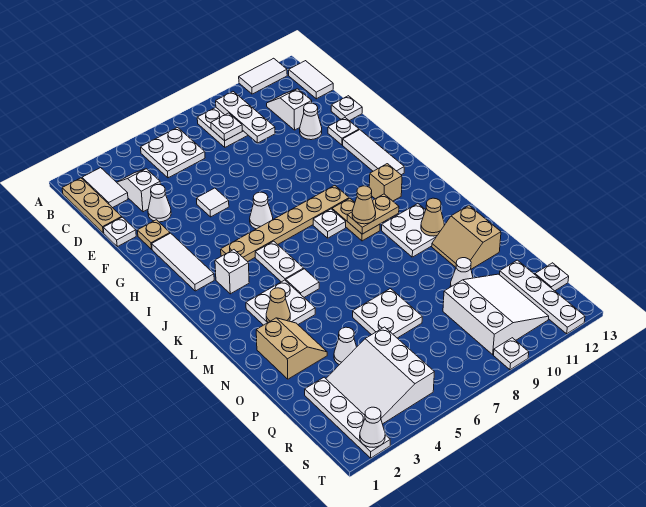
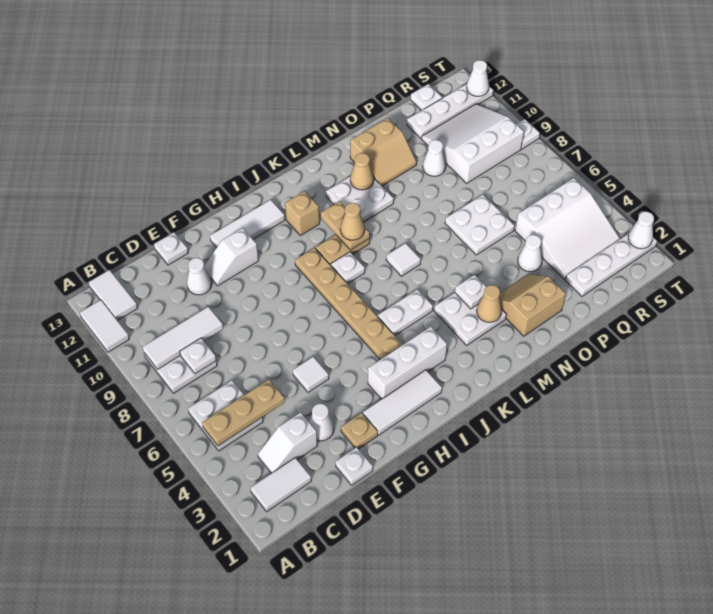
tan 1x3 plate [62,178,122,233] -> tan 1x3 plate moved to [202,380,285,446]
white 1x3 plate [216,92,275,143] -> white 1x3 tile [143,307,223,369]
white 1x2 tile [289,61,333,99] -> white 1x2 tile turned to [89,270,137,321]
white 1x2 slope [267,89,312,130] -> white 1x2 slope moved to [204,228,258,286]
white 1x1 plate [328,118,359,145] -> white 1x1 plate moved to [455,275,486,309]
white 1x1 cone [250,192,273,229] -> white 1x1 cone moved to [467,60,489,96]
white 1x1 brick [215,250,249,294] -> white 1x3 brick [368,327,447,399]
white 1x1 tile [286,269,319,297] -> white 1x1 tile moved to [386,243,421,276]

